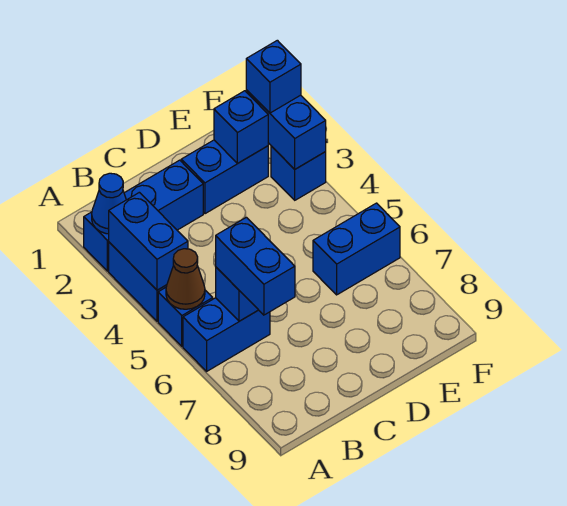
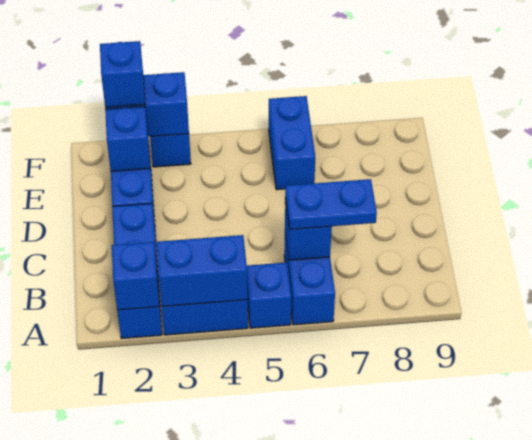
blue 1x1 cone [92,173,126,234] -> blue 1x1 brick [112,242,159,310]
brown 1x1 cone [166,249,205,309] -> none
blue 1x2 brick [216,217,295,315] -> blue 1x2 plate [285,179,377,229]

